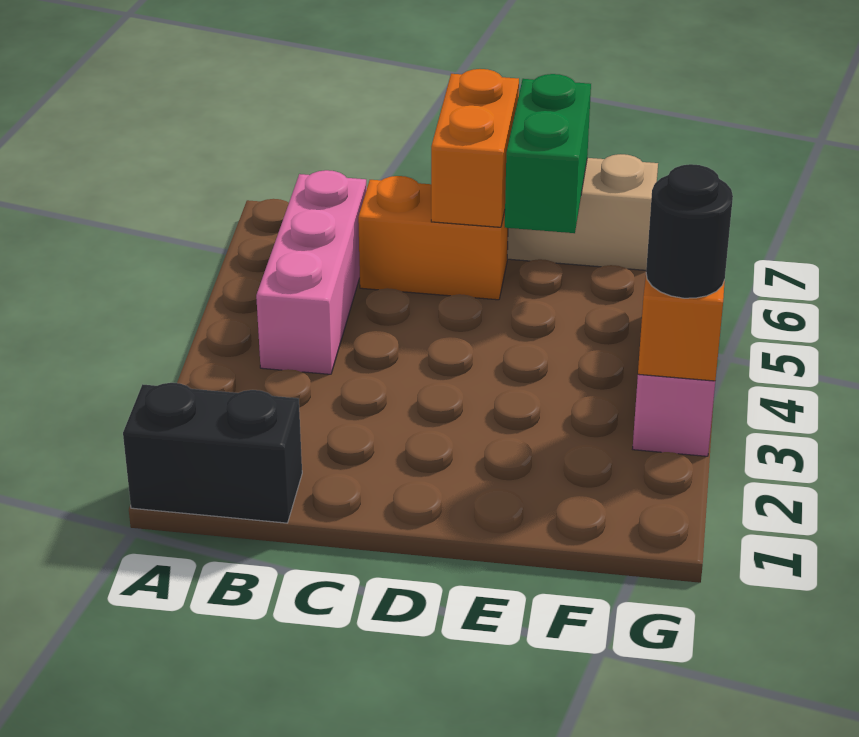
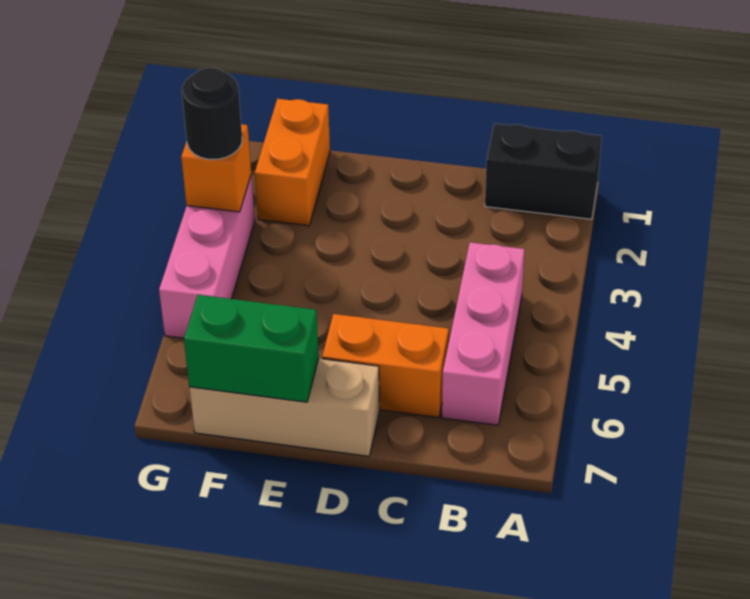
orange 1x2 brick [431,69,519,227] -> orange 1x2 brick moved to [255,99,330,226]
green 1x2 brick [505,74,591,233] -> green 1x2 brick turned to [184,295,319,402]

